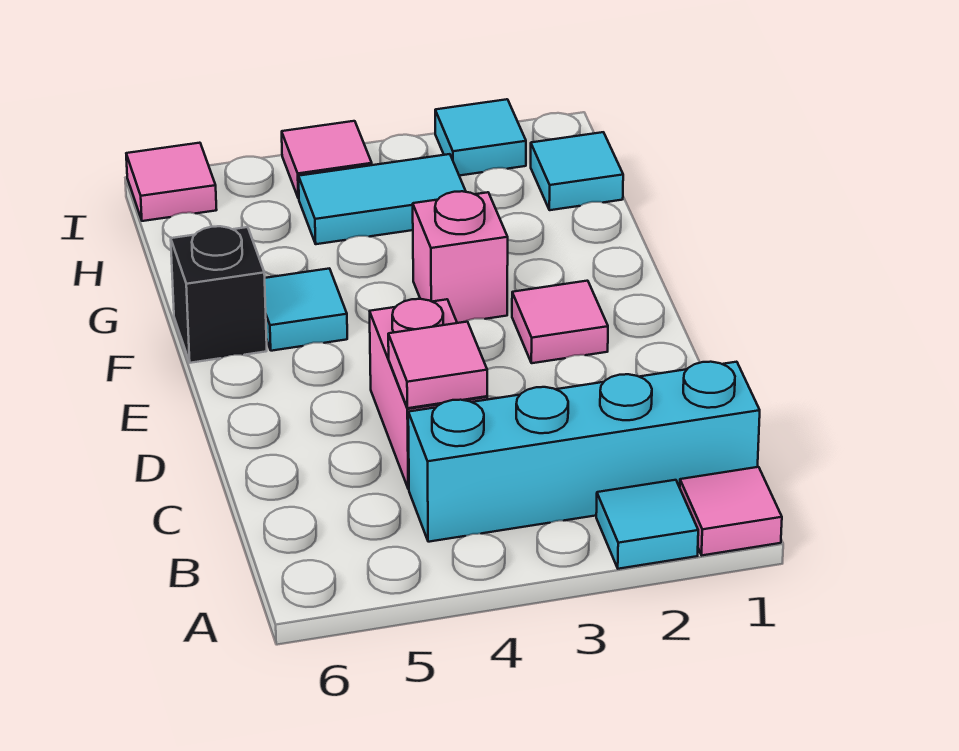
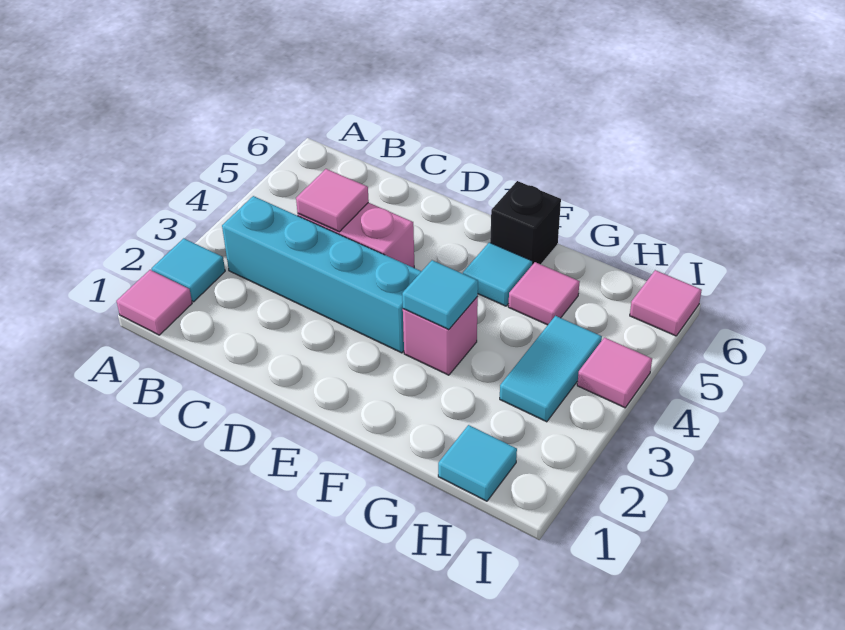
cyan 1x4 brick [408,362,760,542] -> cyan 1x4 brick turned to [222,196,422,353]
pink 1x1 tile [512,281,608,363] -> pink 1x1 tile moved to [508,262,580,325]
cyan 1x1 tile [435,99,526,176] -> cyan 1x1 tile moved to [402,260,478,330]

